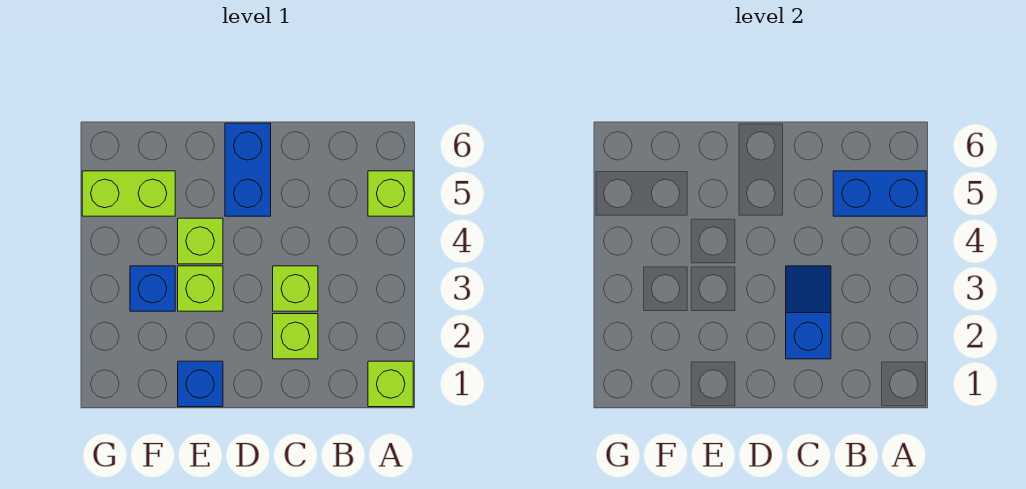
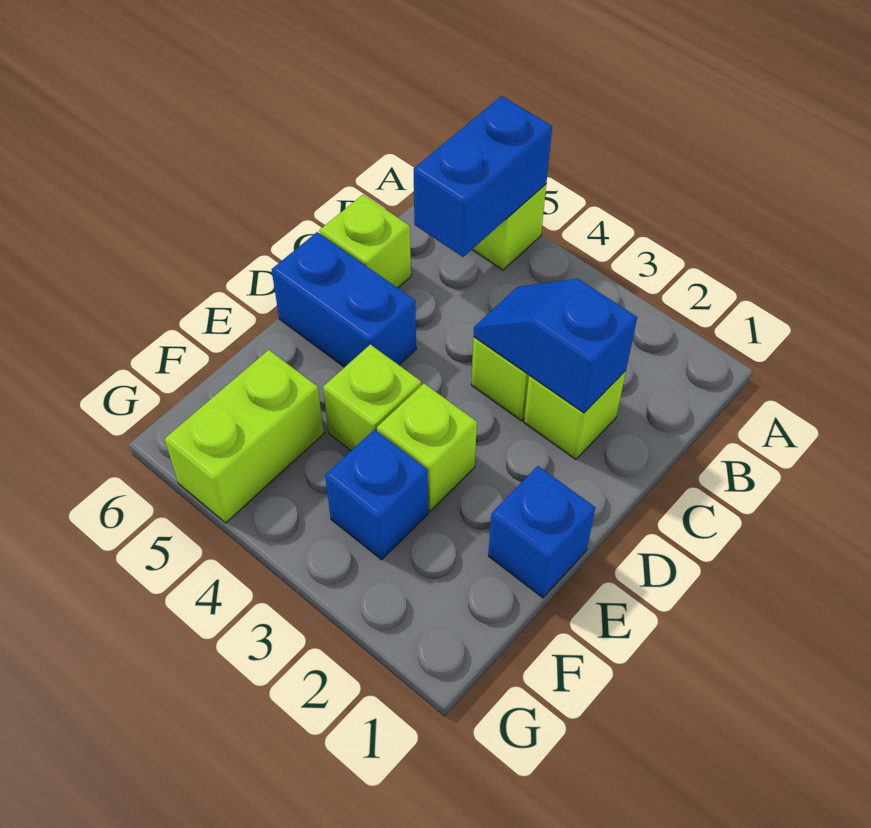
lime 1x1 brick [368,361,413,407] -> lime 1x1 brick moved to [319,195,411,288]

